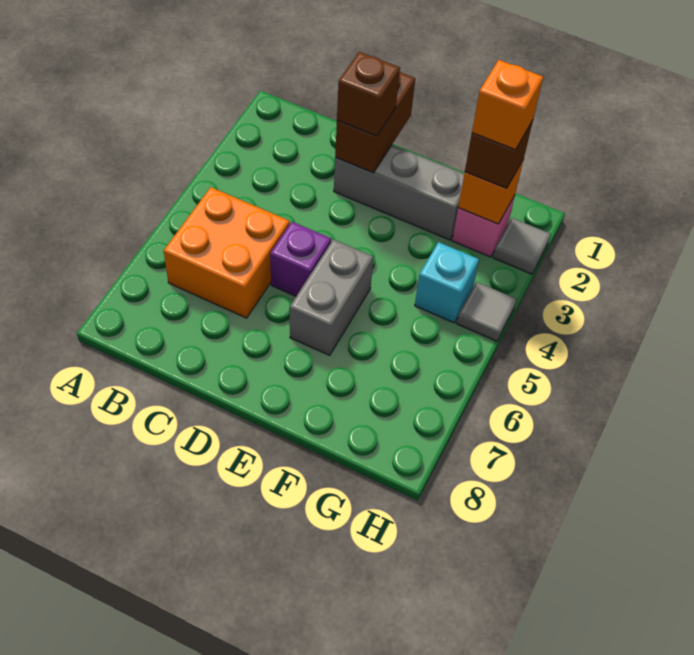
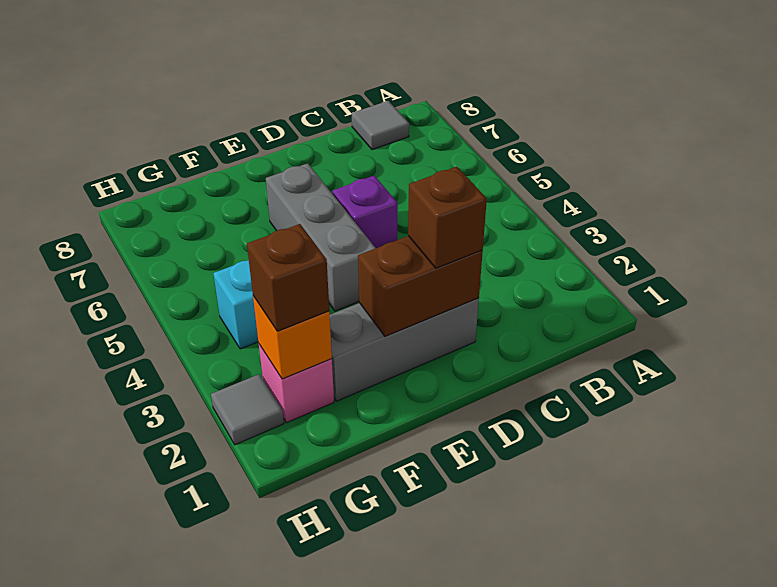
orange 2x2 brick [164,187,290,318] -> none
brown 1x2 brick [335,72,415,173] -> brown 1x2 brick turned to [358,236,483,336]
grey 1x2 brick [290,239,373,355] -> grey 1x3 brick [266,163,375,311]
orange 1x1 brick [472,60,543,150] -> none
grey 1x1 tile [457,282,517,341] -> grey 1x1 tile moved to [352,101,409,150]

